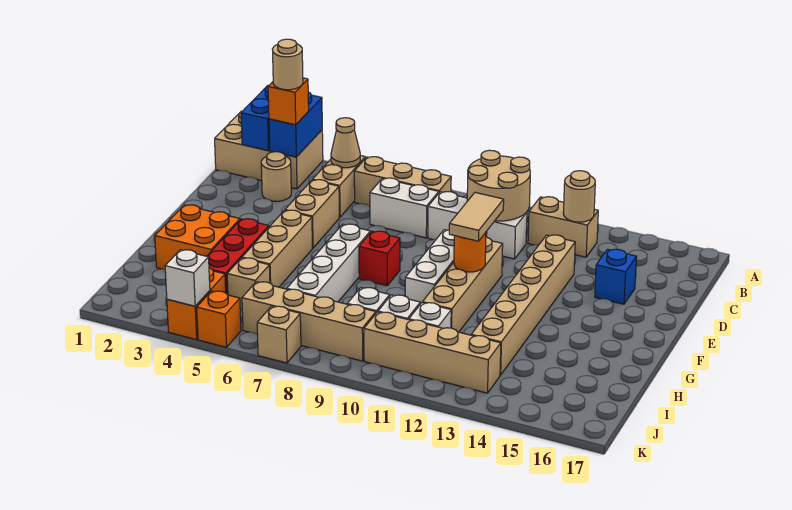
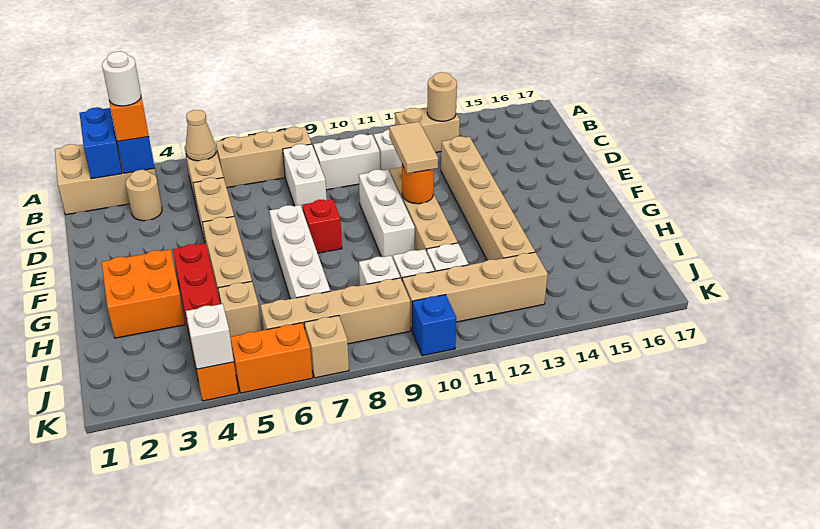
tan 1x1 round brick [272,39,303,90] -> white 1x1 round brick [102,51,141,106]
tan 2x2 round brick [467,150,530,221] -> none
white 1x2 brick [370,178,439,238] -> white 1x2 brick turned to [283,144,327,210]
blue 1x1 brick [595,249,637,304] -> blue 1x1 brick moved to [412,295,456,356]
orange 1x1 brick [197,291,241,347] -> orange 1x2 brick [230,323,313,393]

